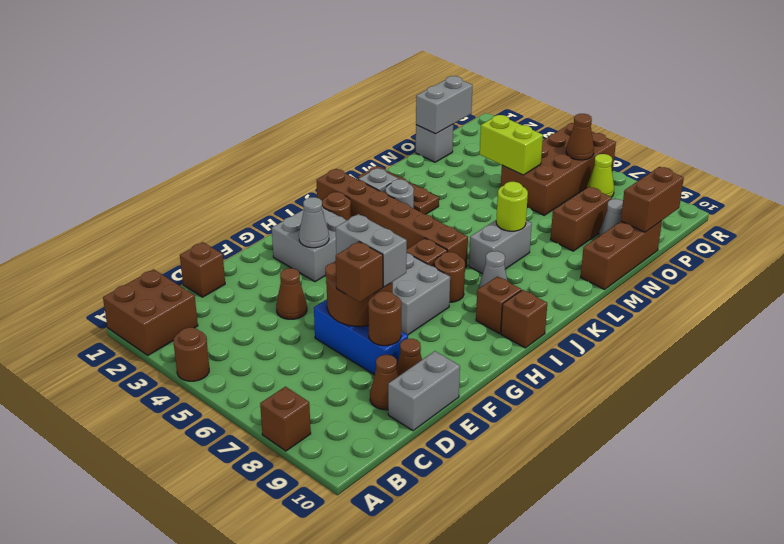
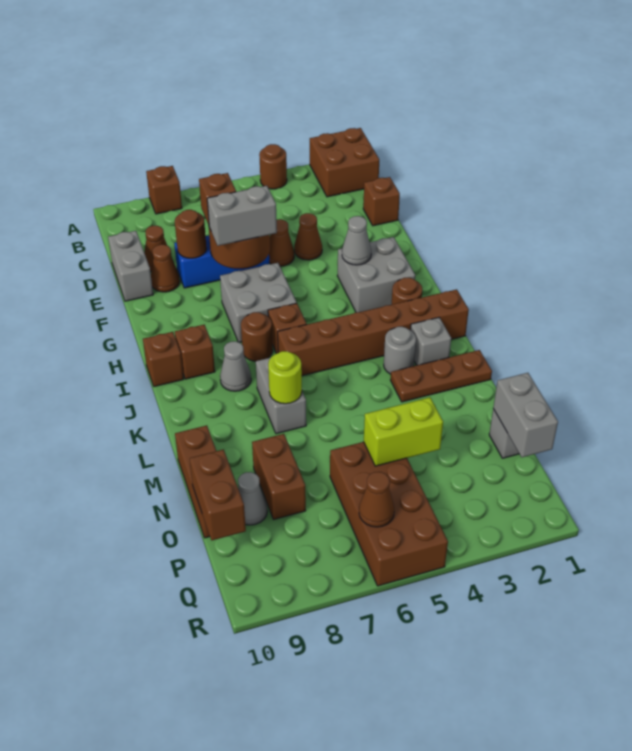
none -> brown 1x1 cone [269,219,294,266]
lime 1x1 cone [587,154,614,197] -> none

